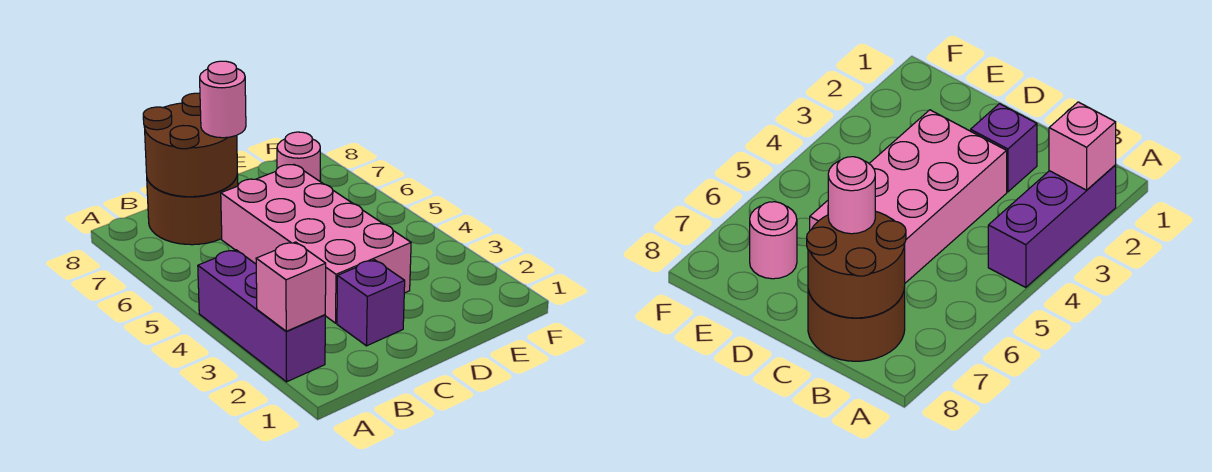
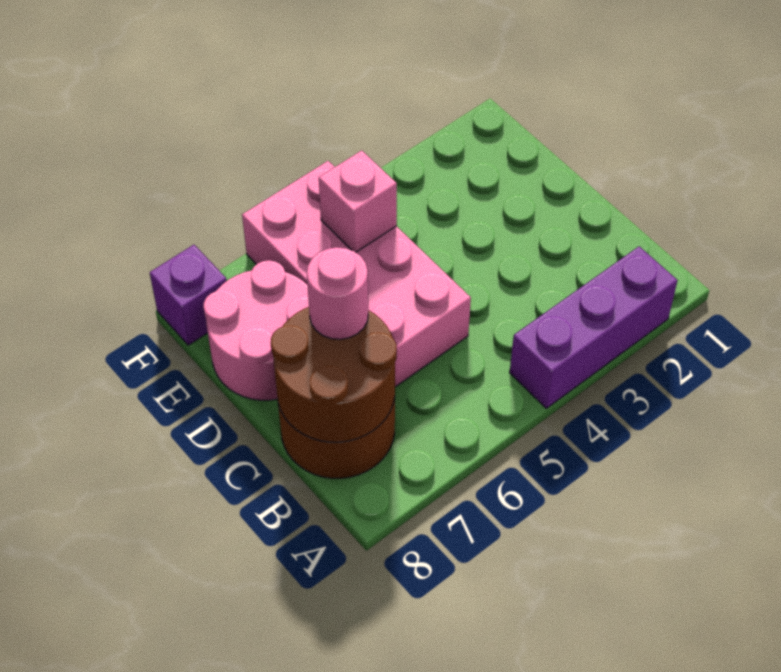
pink 1x1 brick [256,242,326,331] -> pink 1x1 brick moved to [319,150,397,252]
purple 1x1 brick [337,260,405,346] -> purple 1x1 brick moved to [150,245,227,345]
pink 2x4 brick [221,165,411,323] -> pink 2x4 brick turned to [242,161,471,387]
pink 1x1 round brick [277,132,320,181] -> pink 2x2 round brick [204,260,309,400]

